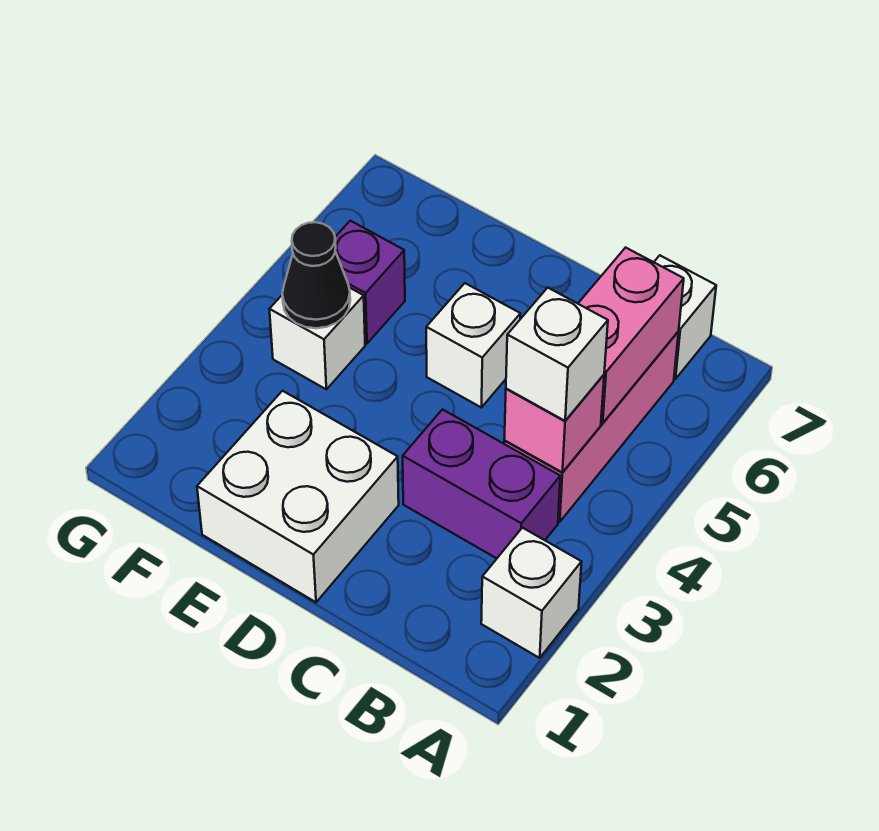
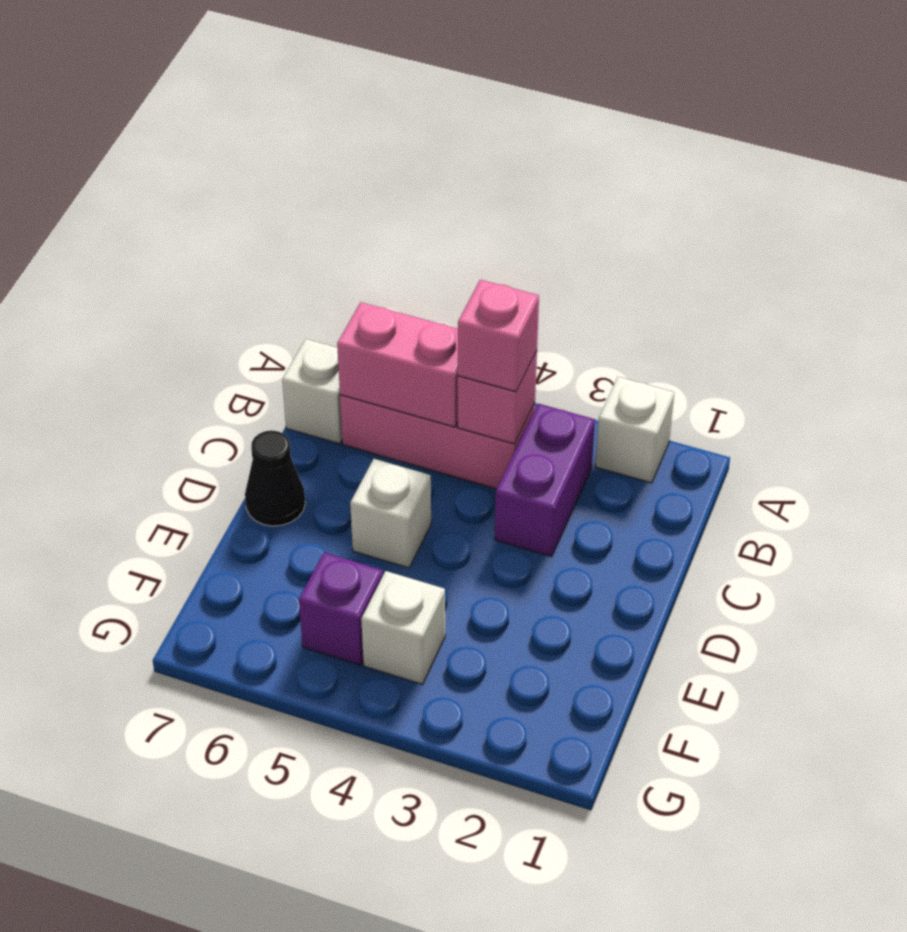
white 1x1 brick [506,288,608,421] -> pink 1x1 brick [458,280,539,392]
white 2x2 brick [197,391,399,602] -> none
black 1x1 cone [282,222,350,328] -> black 1x1 cone moved to [245,430,305,526]

